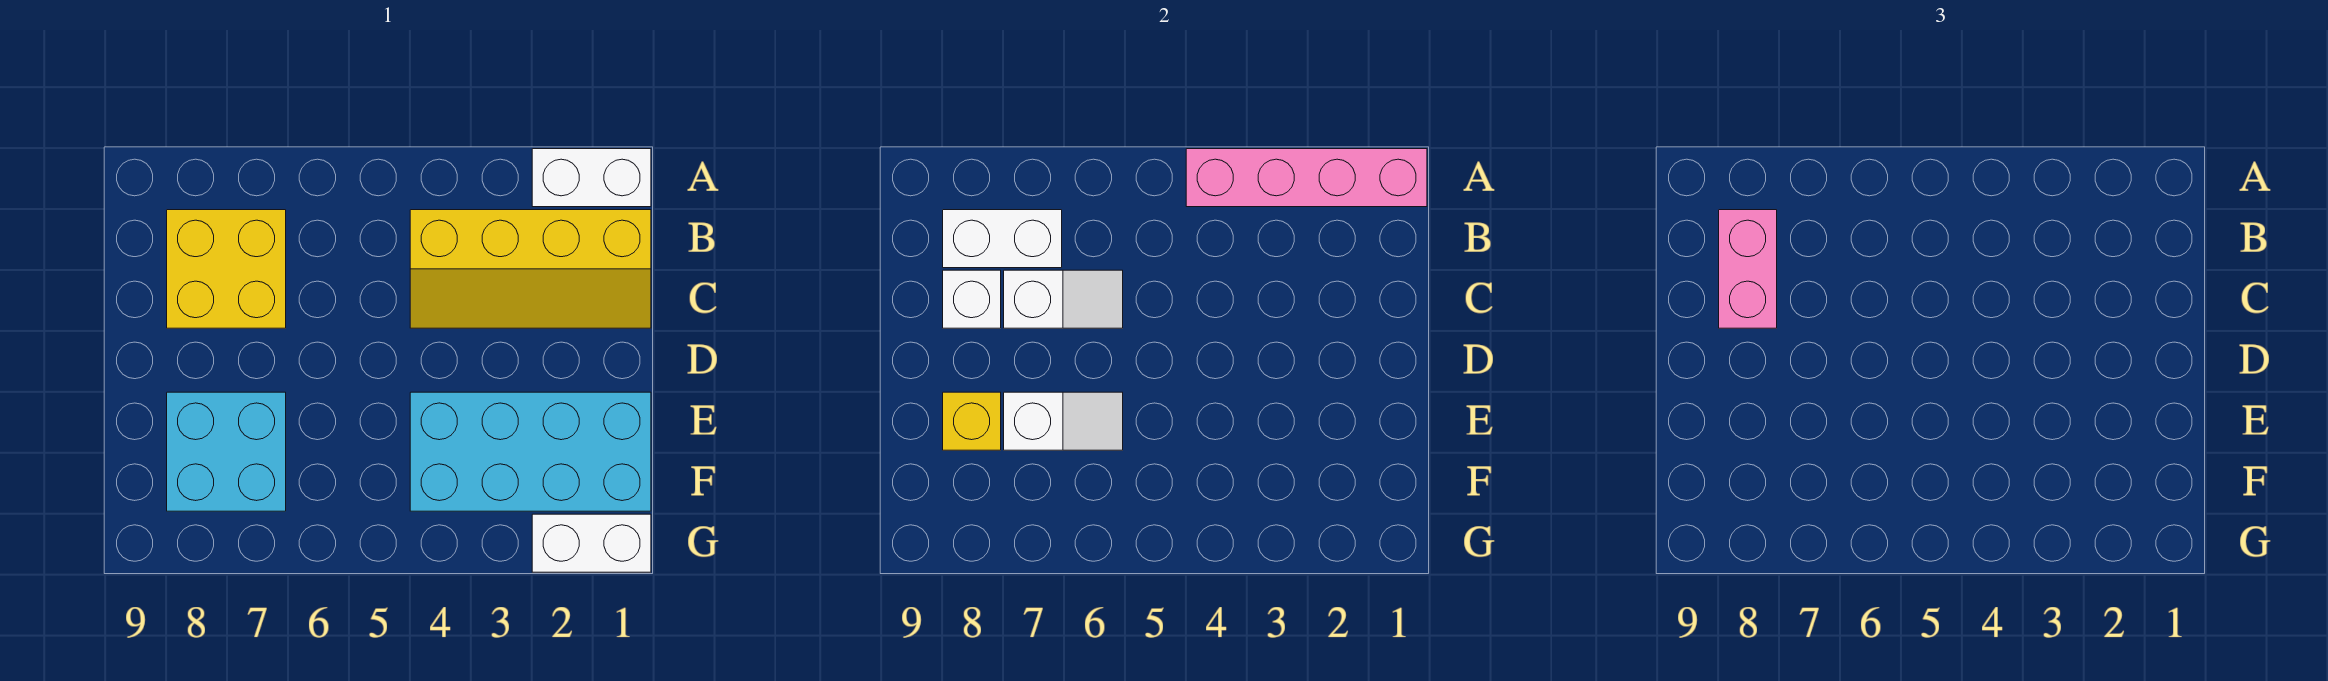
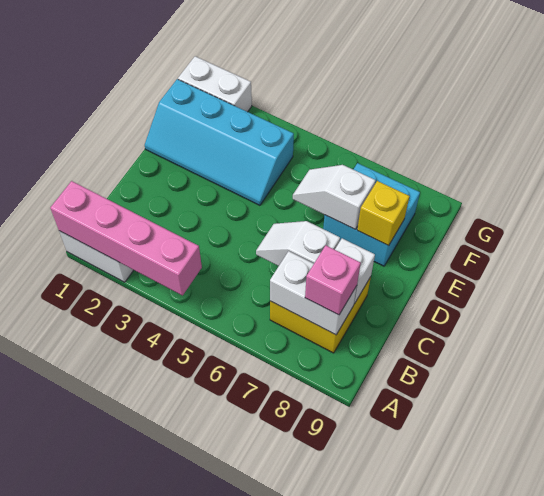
yellow 2x4 slope [410,210,651,328] -> none
pink 1x2 brick [1719,210,1777,328] -> pink 1x1 brick [305,245,361,315]
cyan 2x4 brick [410,392,651,511] -> cyan 2x4 slope [145,79,294,205]

